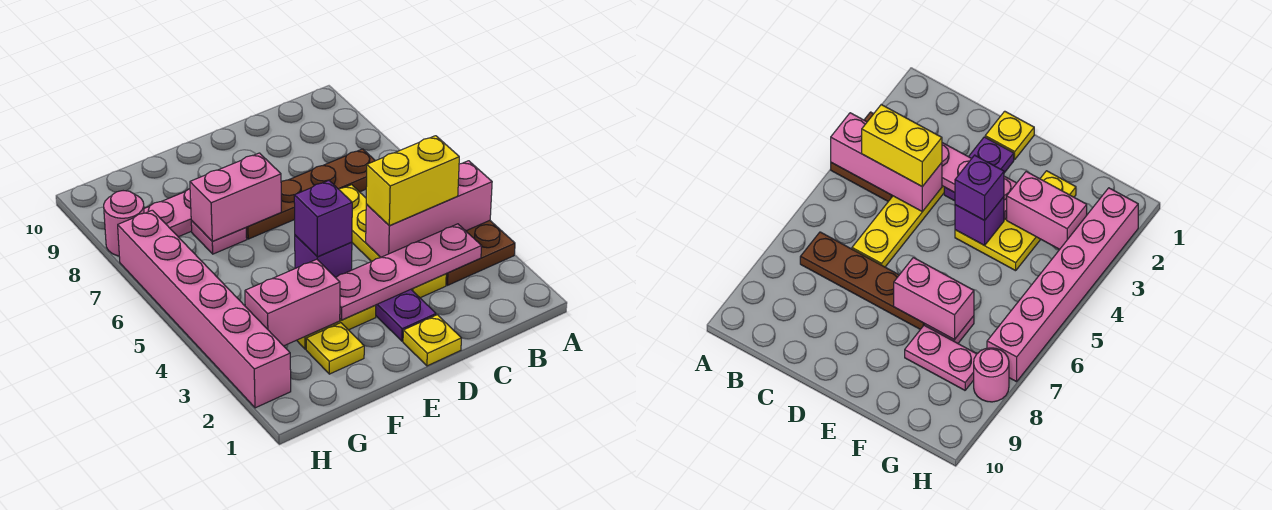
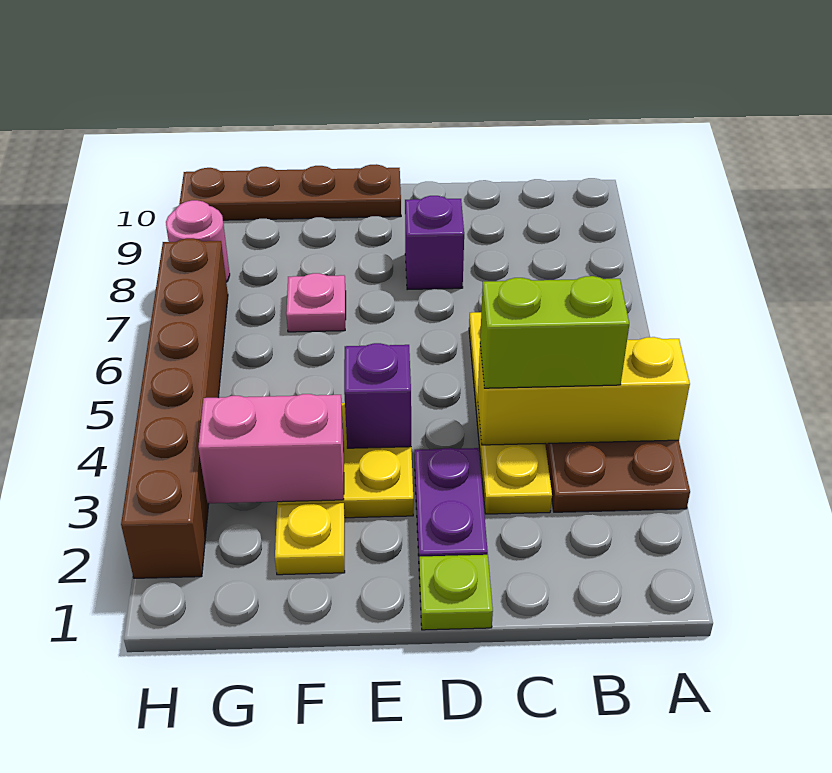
pink 1x3 brick [366,161,492,257] -> yellow 1x3 brick [478,337,690,445]
pink 1x4 plate [335,224,482,320] -> none
yellow 1x2 brick [366,136,459,226] -> lime 1x2 brick [480,276,629,388]
brown 1x4 plate [246,149,375,239] -> brown 1x4 plate moved to [179,164,401,220]
yellow 1x1 plate [403,315,461,366] -> lime 1x1 plate [419,555,493,630]
purple 1x1 brick [294,180,352,257] -> purple 1x1 brick moved to [405,196,464,290]
pink 1x2 brick [190,153,281,241] -> none
pink 1x2 plate [144,189,192,237] -> none
pink 1x6 brick [118,210,291,408] -> brown 1x6 brick [121,238,228,578]

